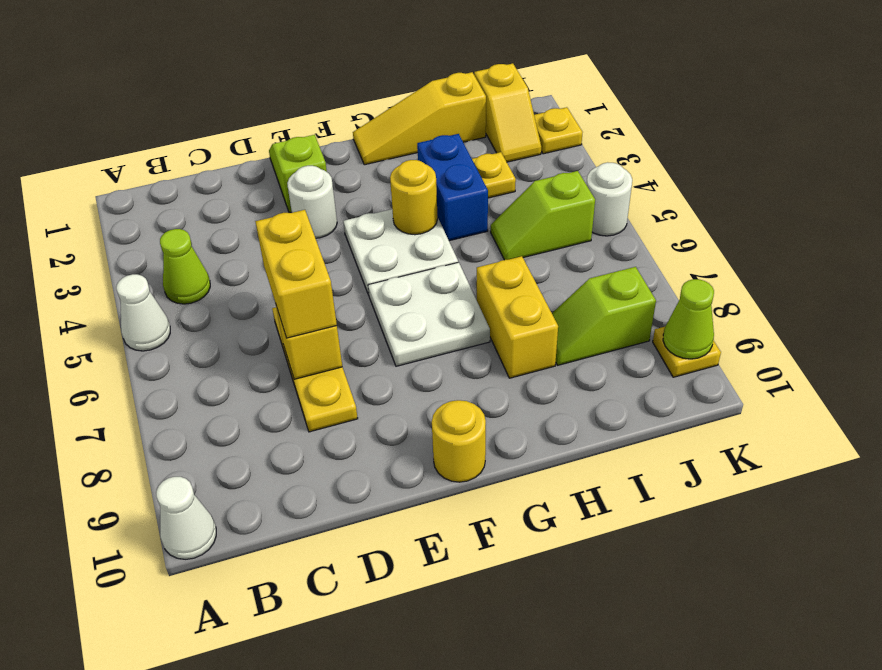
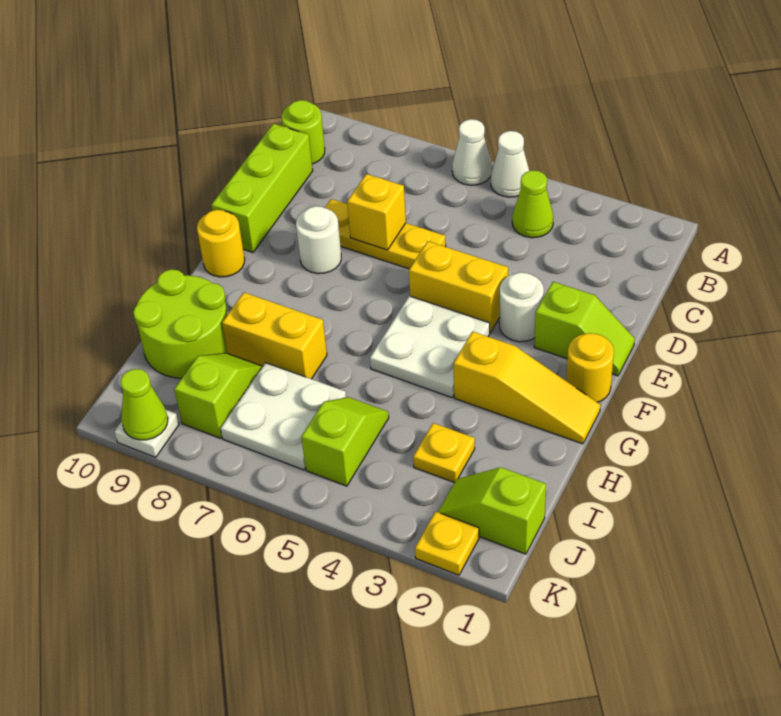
white 1x1 cone [156,477,216,559] -> white 1x1 cone moved to [452,119,492,185]
none -> lime 1x1 round brick [282,100,325,164]
none -> lime 1x3 brick [211,124,313,252]
yellow 1x2 brick [255,210,337,338] -> yellow 1x2 brick moved to [409,241,508,332]
white 2x2 plate [368,262,490,366] -> white 2x2 plate moved to [221,363,346,470]
yellow 1x3 slope [353,72,486,165] -> yellow 1x3 slope turned to [453,332,601,444]
yellow 1x1 round brick [390,160,438,235] -> yellow 1x1 round brick moved to [566,333,614,402]
blue 1x2 brick [417,134,488,241] -> none
none -> lime 2x2 round brick [133,269,227,378]
yellow 1x2 slope [474,63,541,162] -> lime 1x2 slope [438,467,546,554]
white 1x1 round brick [587,162,632,236] -> white 1x1 round brick moved to [296,206,341,274]
yellow 1x1 plate [653,327,721,377] -> white 1x1 plate [115,410,179,457]

